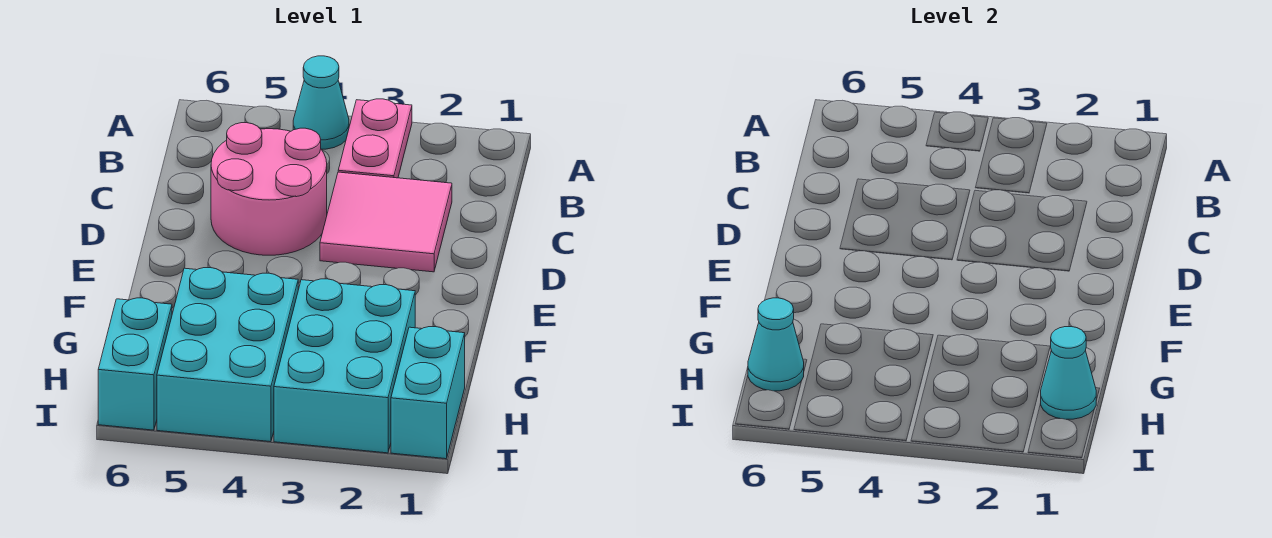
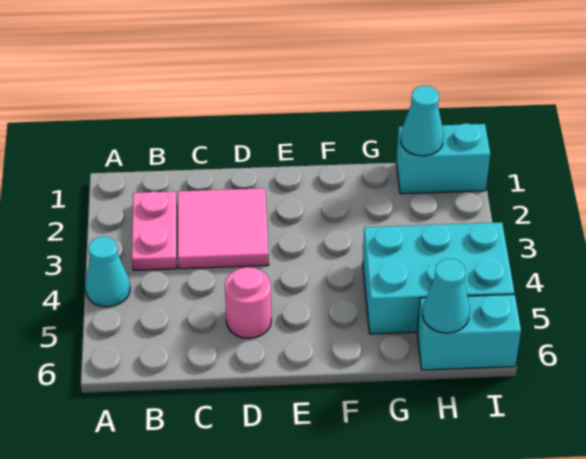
pink 1x2 plate [338,99,412,178] -> pink 1x2 plate turned to [132,191,177,270]
pink 2x2 round brick [211,123,327,255] -> pink 1x1 round brick [225,267,271,338]
cyan 2x3 brick [274,279,415,453] -> none

